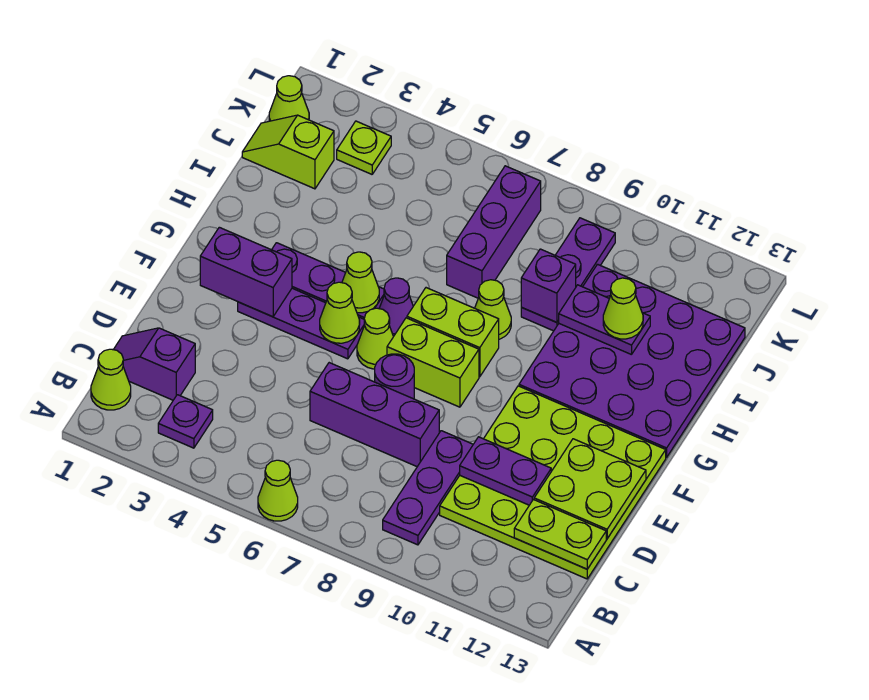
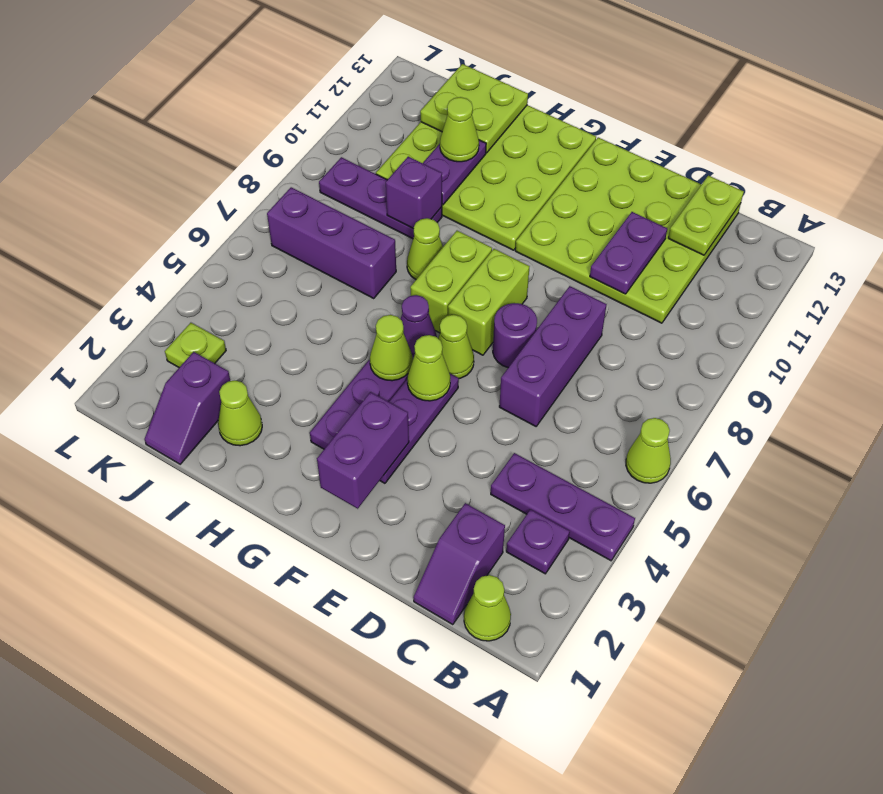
purple 1x3 plate [383,431,473,545] -> purple 1x3 plate moved to [491,453,635,561]
lime 2x2 plate [534,439,646,539] -> lime 2x2 plate moved to [420,64,528,153]
purple 4x4 plate [519,264,745,457] -> lime 4x4 plate [376,105,596,250]
lime 1x2 slope [242,115,334,189] -> purple 1x2 slope [145,352,230,464]
lime 1x1 cone [269,76,309,121] -> lime 1x1 cone moved to [218,380,262,446]

